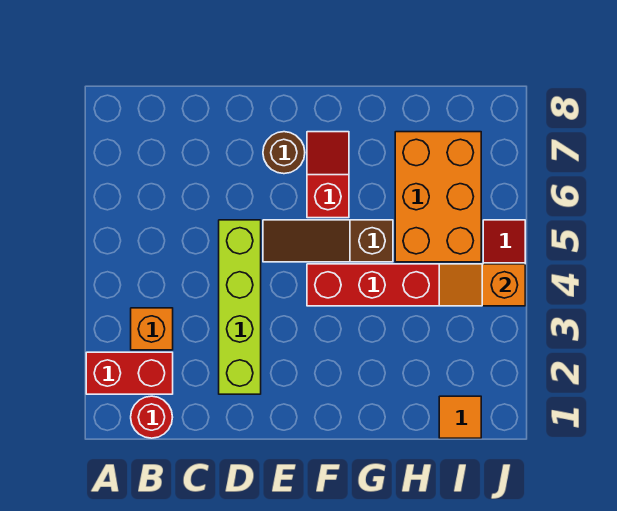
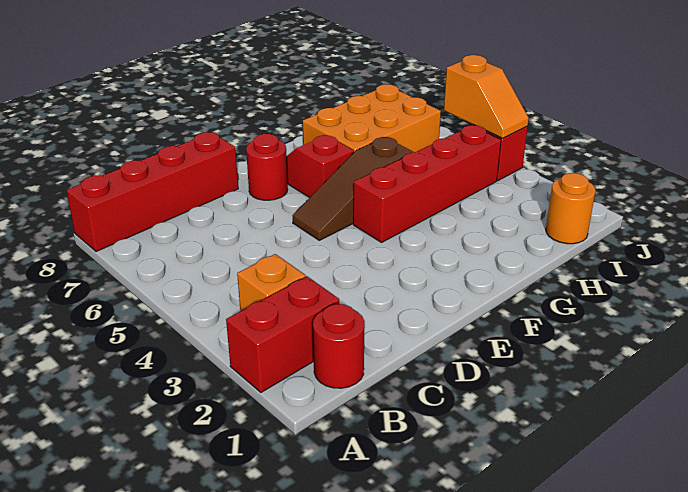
none -> red 1x4 brick [66,132,238,252]
lime 1x4 brick [219,220,261,394] -> none
brown 1x1 round brick [263,132,305,174] -> red 1x1 round brick [246,134,288,200]
orange 2x3 brick [395,132,481,262] -> orange 2x3 brick turned to [303,84,441,153]
orange 1x1 tile [439,396,481,438] -> orange 1x1 round brick [546,173,596,244]
orange 1x2 slope [439,264,525,306] -> orange 1x2 slope turned to [444,55,529,138]

